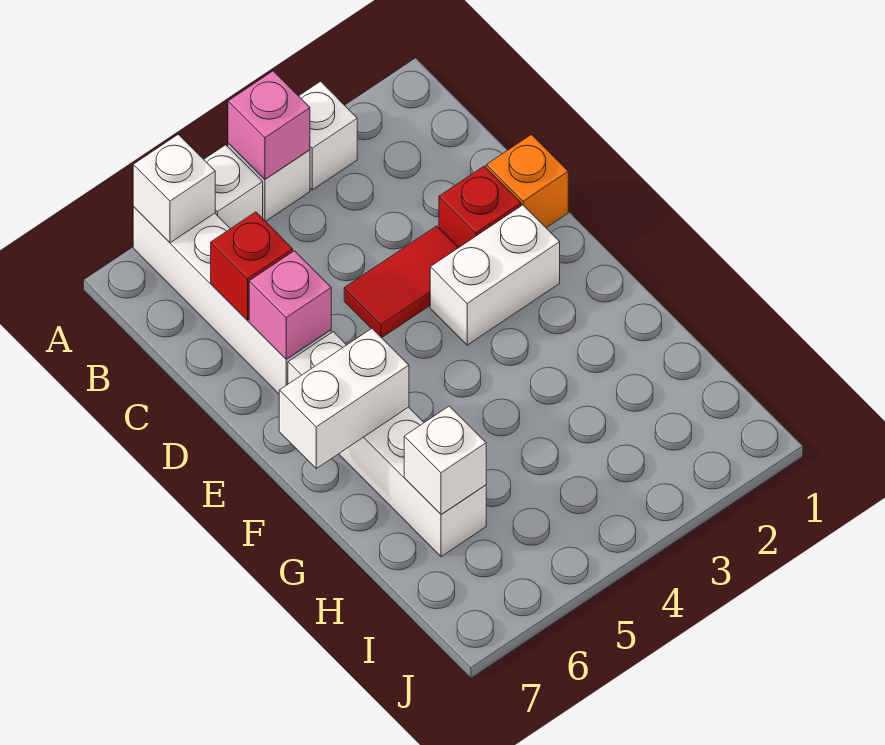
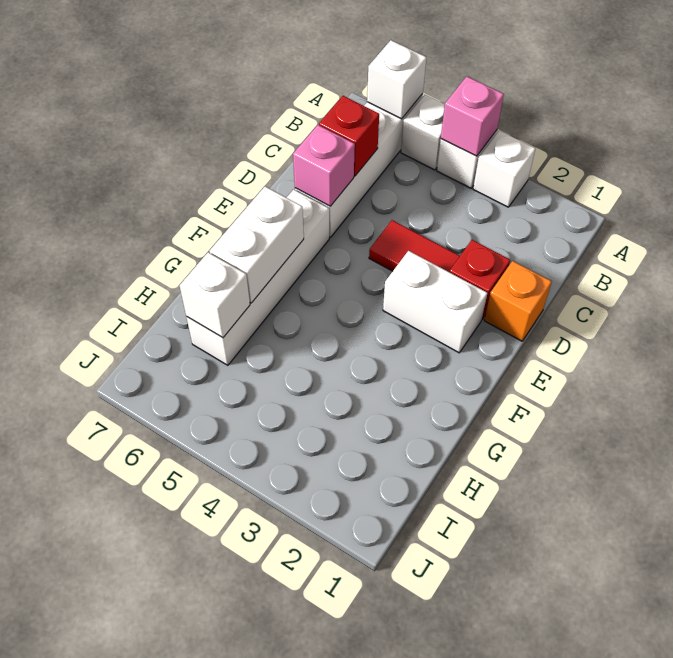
white 1x2 brick [279,329,409,468] -> white 1x2 brick turned to [210,187,304,303]

